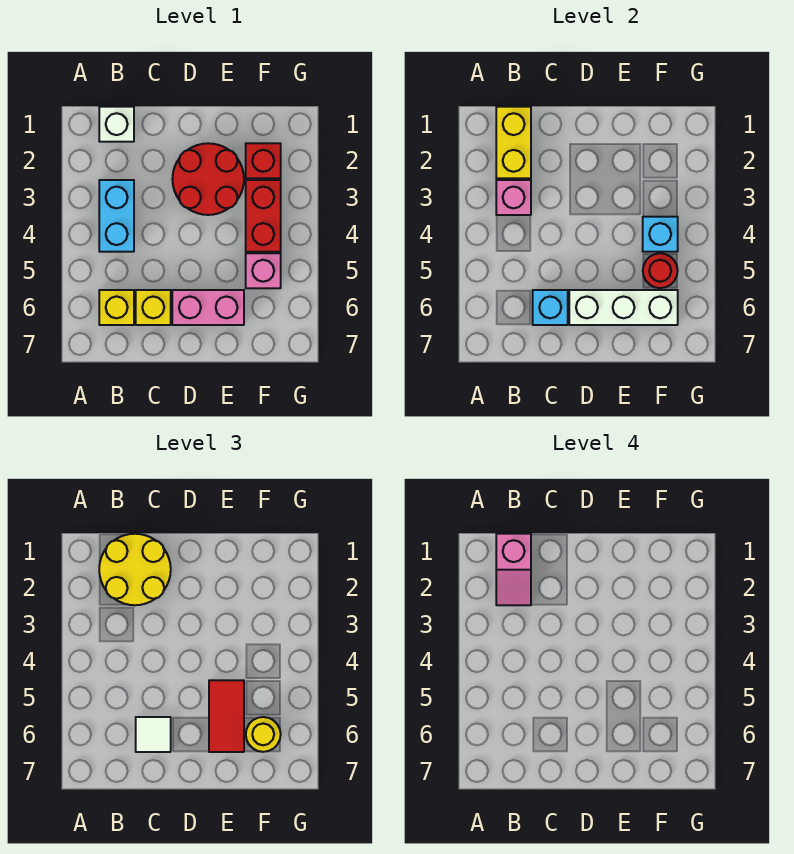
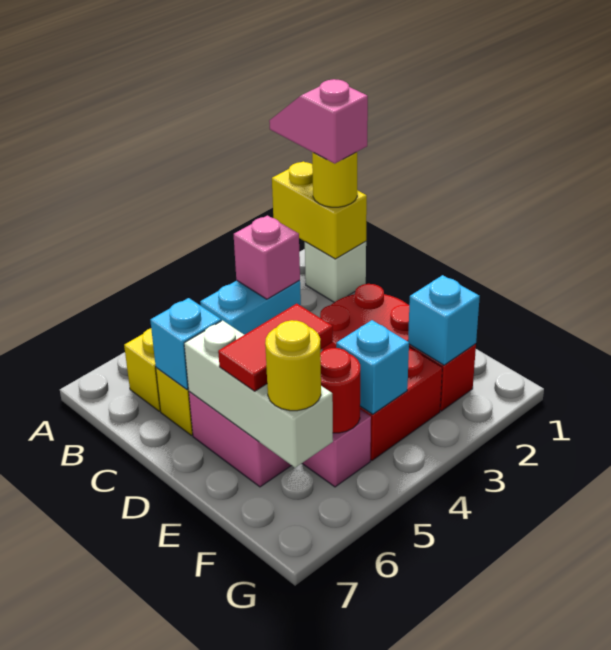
yellow 1x2 brick [496,107,531,178] -> yellow 1x2 brick turned to [272,161,367,259]
yellow 2x2 round brick [99,534,171,605] -> yellow 1x1 round brick [312,152,357,207]
pink 1x2 slope [496,534,531,605] -> pink 1x2 slope turned to [269,79,368,163]
white 1x1 tile [136,717,171,752] -> none
none -> cyan 1x1 brick [408,275,480,365]

